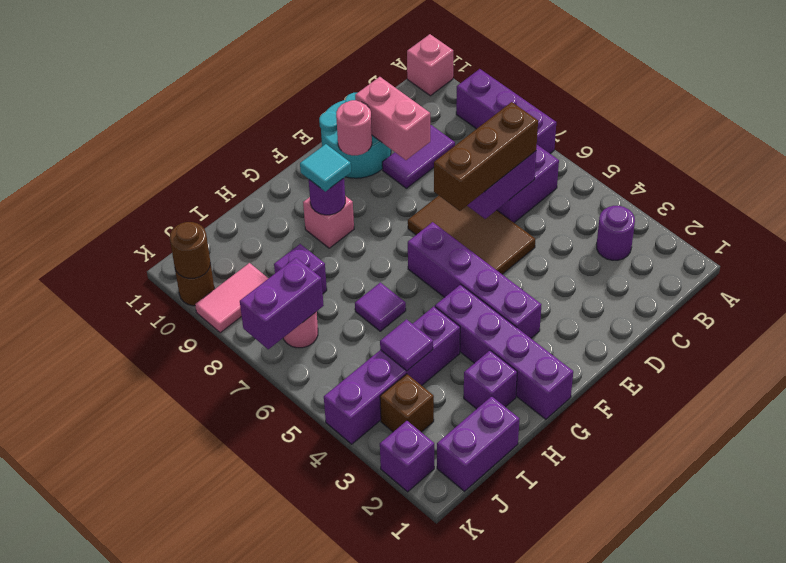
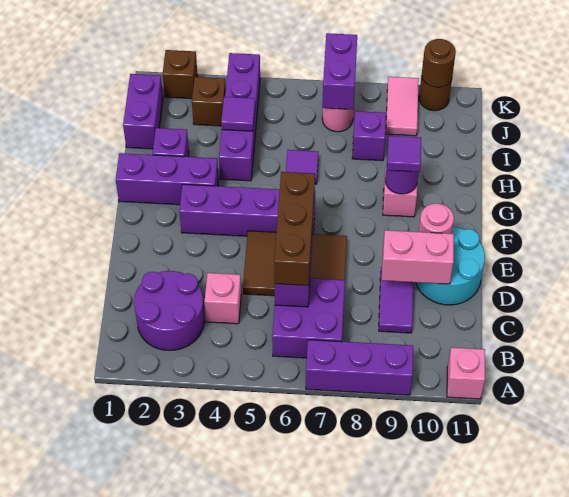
purple 1x1 round brick [597,206,635,260] -> purple 2x2 round brick [134,271,204,350]
none -> pink 1x1 brick [205,273,241,324]
purple 1x4 brick [435,285,573,419] -> purple 1x3 brick [116,153,219,205]
cyan 1x1 tile [300,144,351,191] -> purple 1x1 tile [387,136,421,172]
purple 1x1 brick [380,421,434,492] -> brown 1x1 brick [163,50,198,99]

